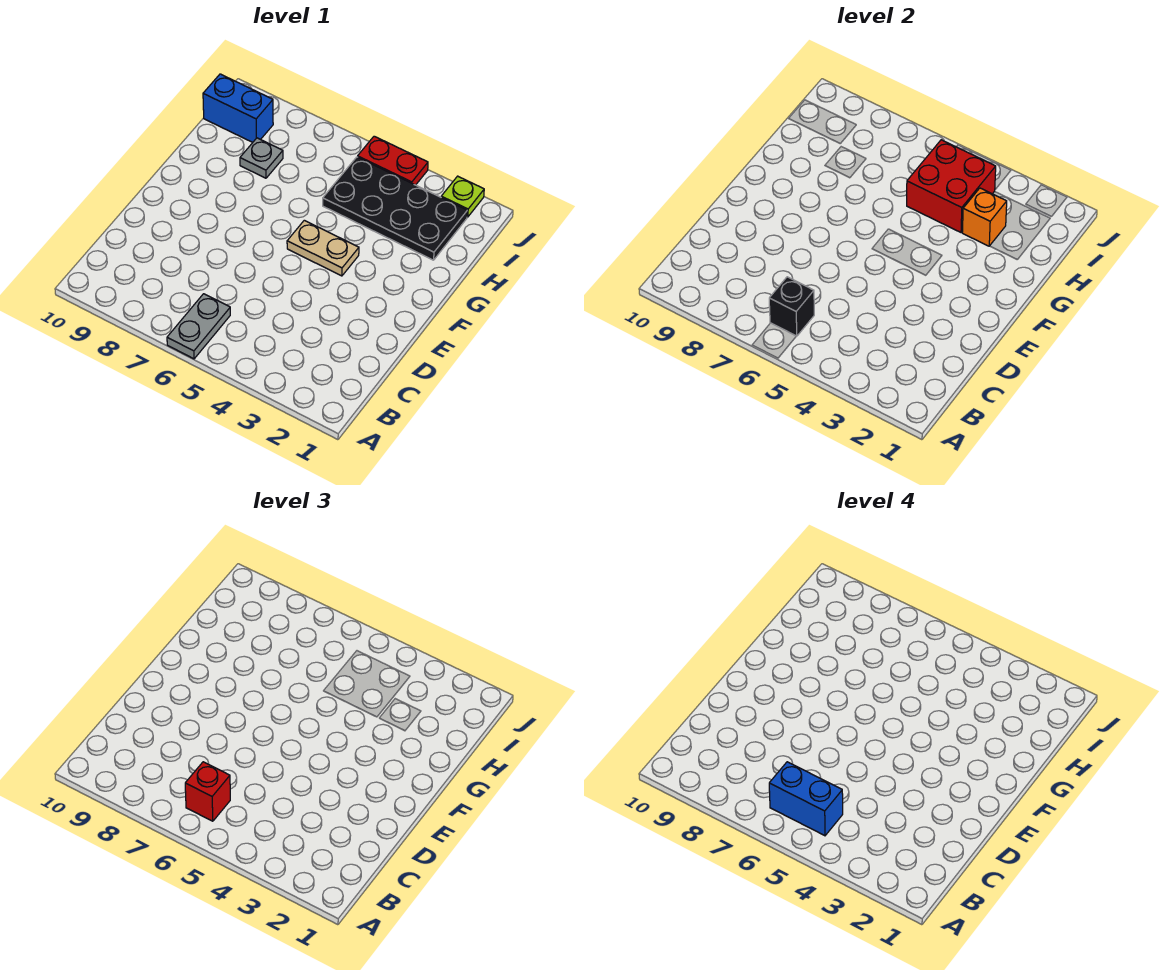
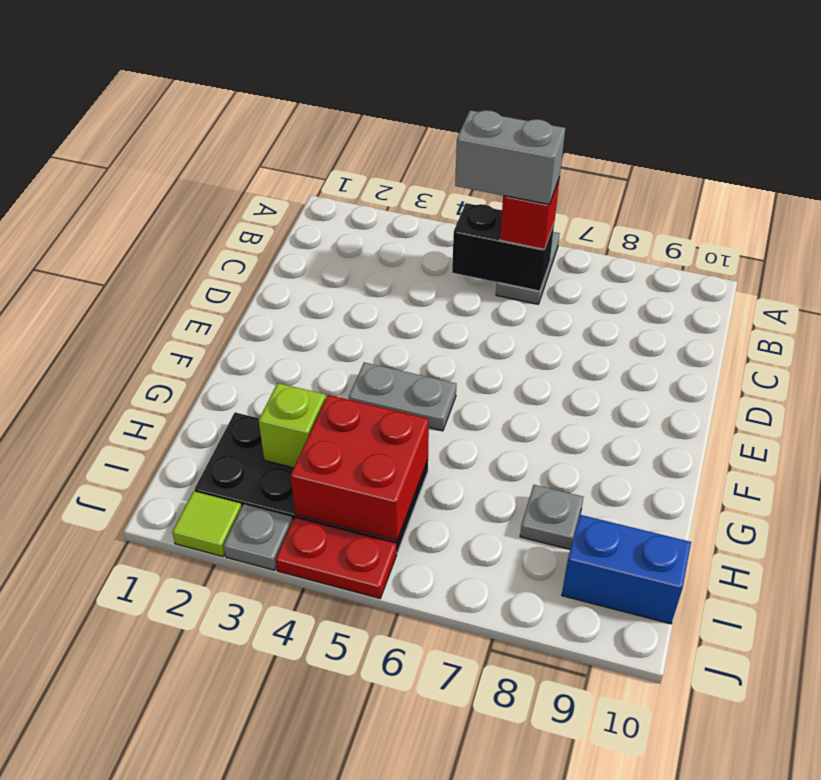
blue 1x2 brick [769,762,843,836] -> grey 1x2 brick [455,110,565,205]
black 1x1 brick [769,277,814,336] -> black 1x2 brick [452,203,554,291]
tan 1x2 plate [287,220,359,276] -> grey 1x2 plate [349,362,457,431]
orange 1x1 brick [962,188,1007,246] -> lime 1x1 brick [259,383,326,468]
lime 1x1 plate [441,176,484,217] -> lime 1x1 tile [172,491,242,557]
none -> grey 1x1 plate [223,504,292,570]

